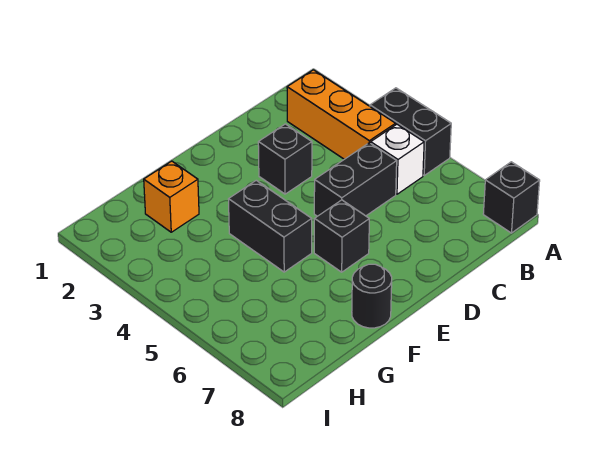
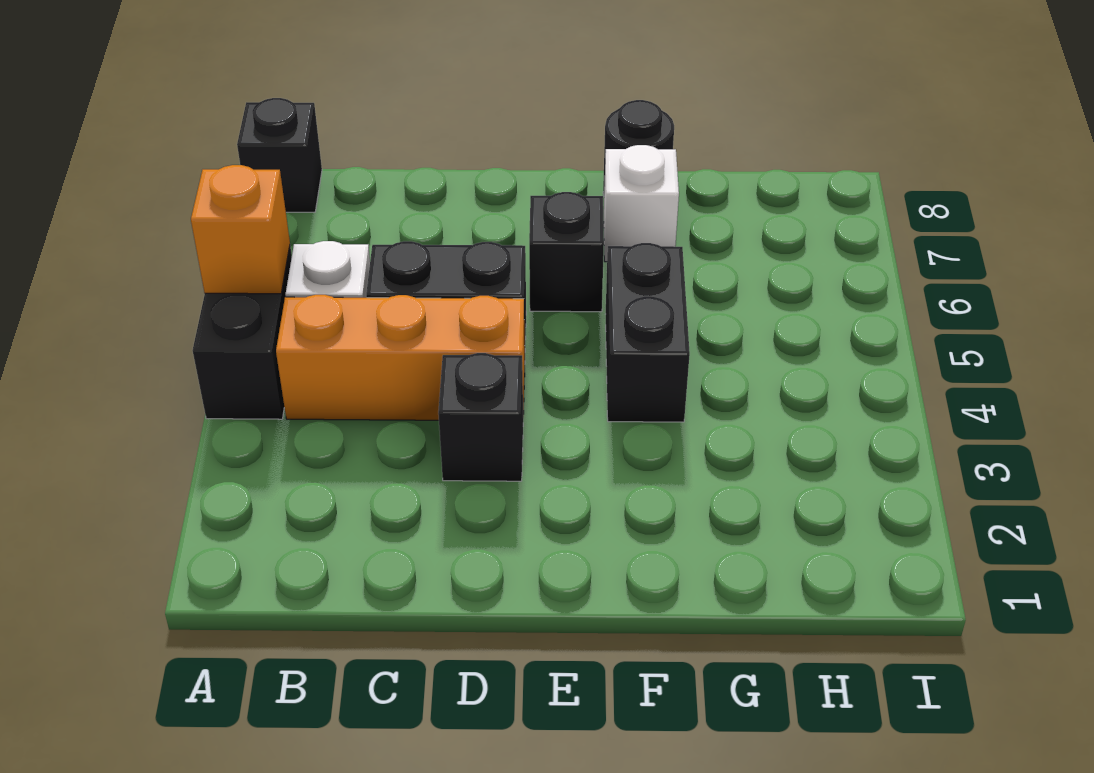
orange 1x3 brick [287,70,396,159] -> orange 1x3 brick turned to [276,295,525,420]
none -> white 1x1 brick [604,145,679,262]
orange 1x1 brick [144,161,199,232] -> orange 1x1 brick moved to [191,165,290,294]

